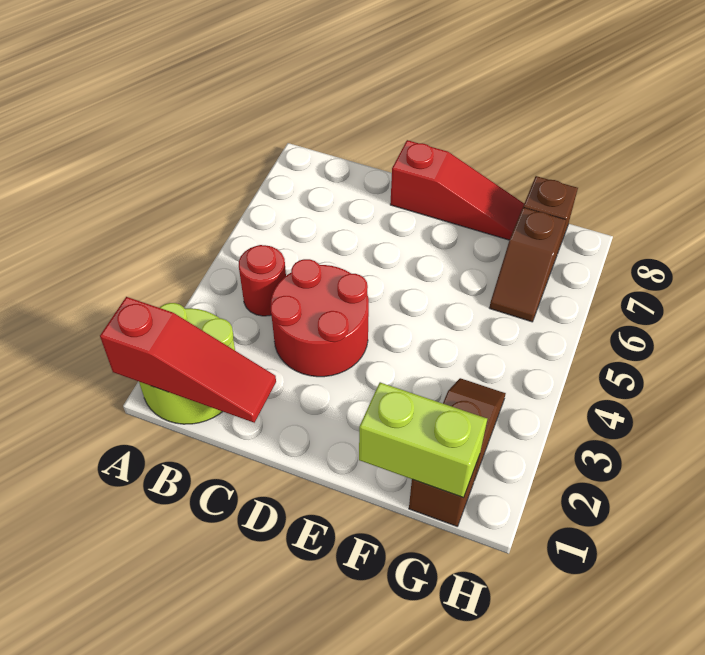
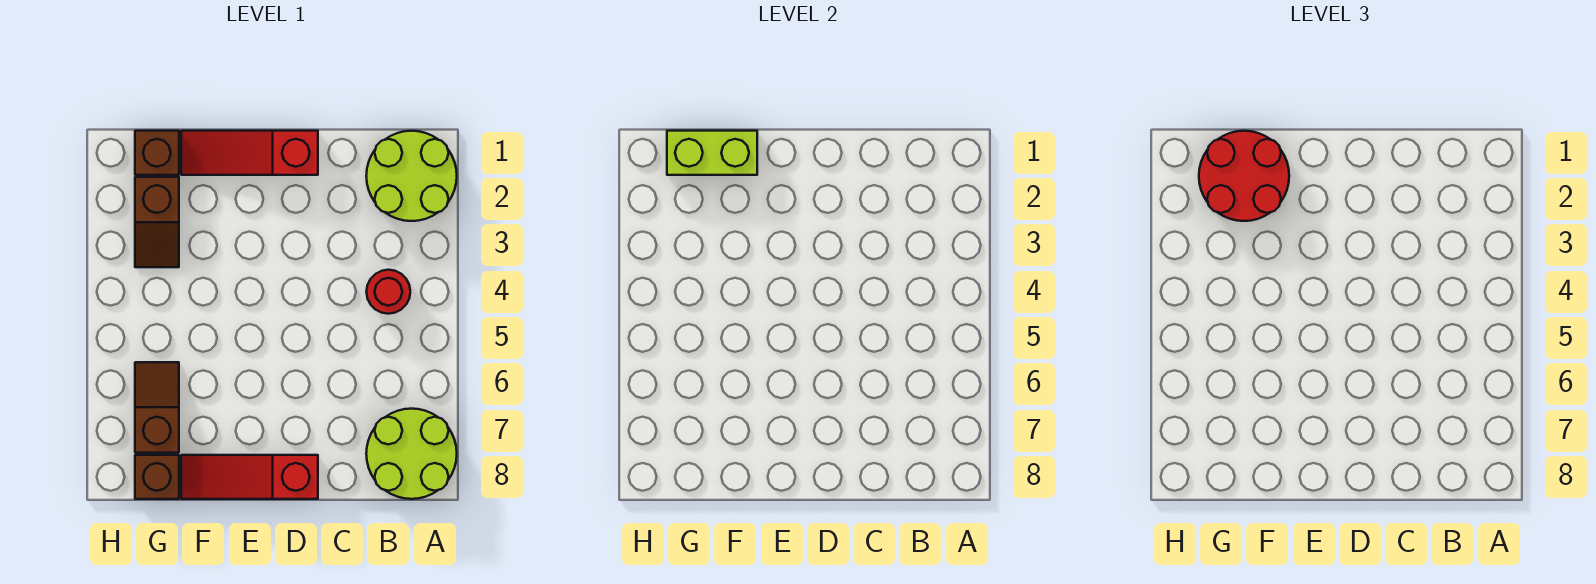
red 1x3 slope [100,297,276,423] -> red 1x3 slope moved to [181,131,318,175]
none -> lime 2x2 round brick [366,409,457,499]
red 2x2 round brick [270,259,369,377] -> red 2x2 round brick moved to [1199,131,1289,221]

